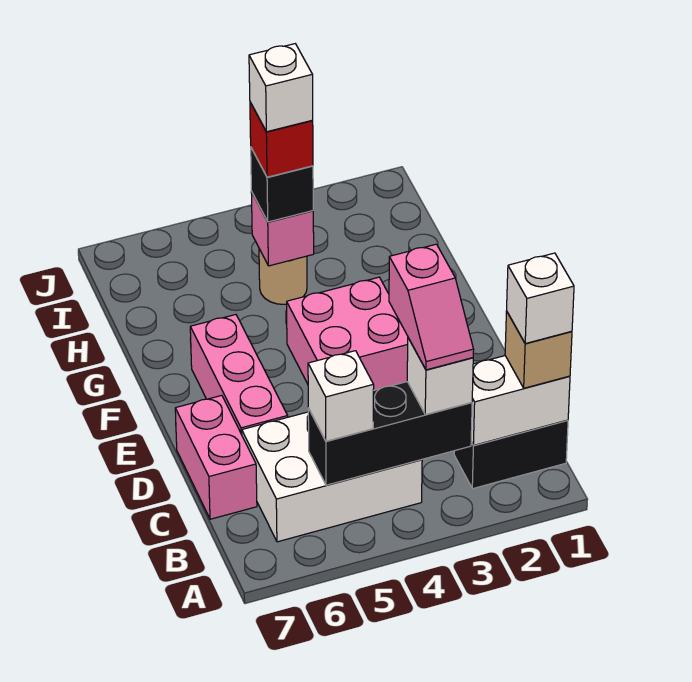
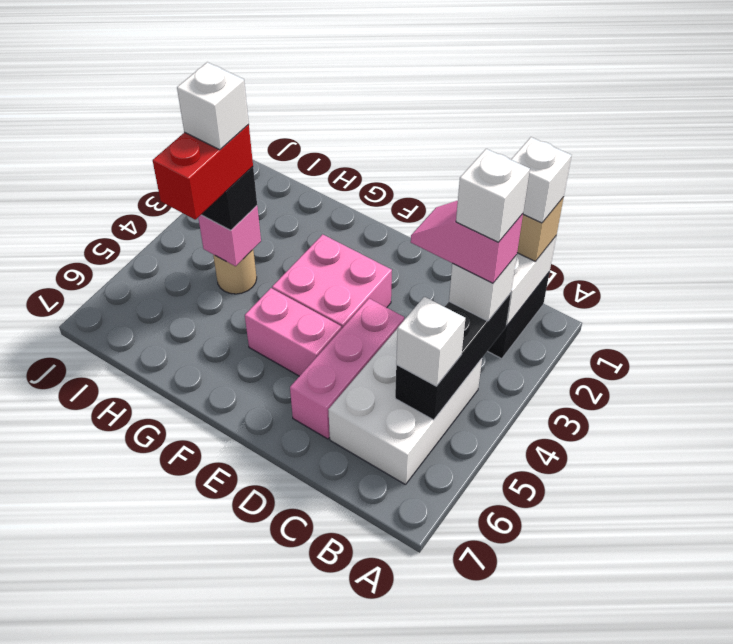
pink 1x2 slope [389,244,474,370] -> pink 1x2 slope turned to [411,201,523,283]
none -> white 1x1 brick [456,149,530,242]
pink 1x2 brick [175,395,257,519] -> pink 1x2 brick moved to [245,288,341,376]
pink 1x3 brick [190,315,288,435] -> pink 1x3 brick turned to [290,299,404,439]
red 1x1 brick [250,102,313,177] -> red 1x2 brick [153,125,253,219]

